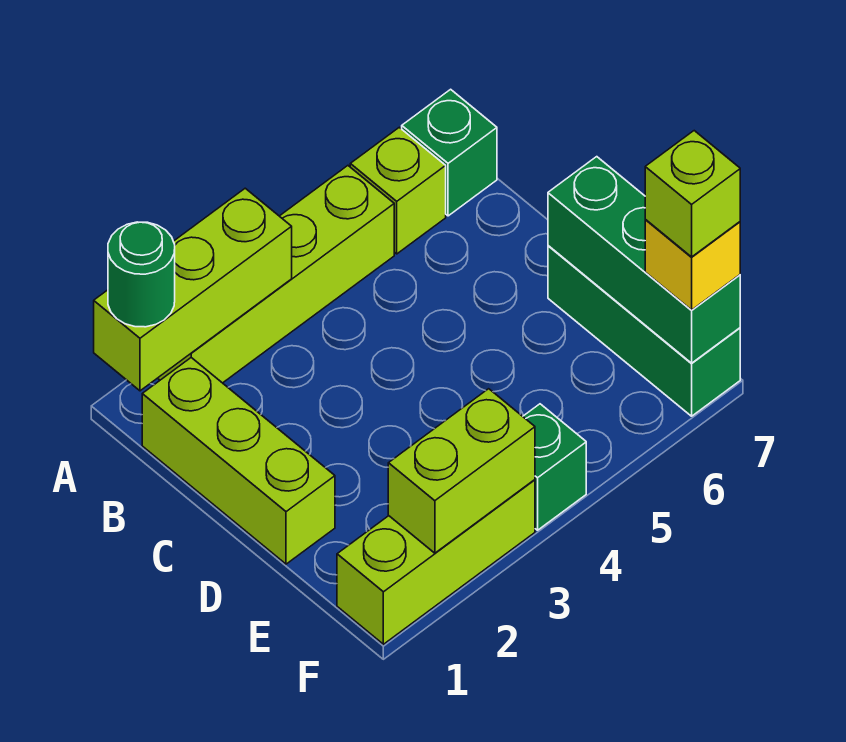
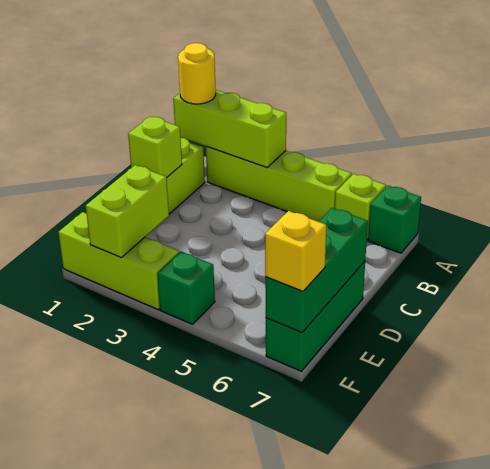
green 1x1 round brick [108,222,175,327] -> yellow 1x1 round brick [178,43,216,104]
lime 1x2 brick [388,389,535,553] -> lime 1x2 brick turned to [86,165,169,258]
lime 1x1 brick [645,131,740,257] -> lime 1x1 brick moved to [128,116,182,178]

